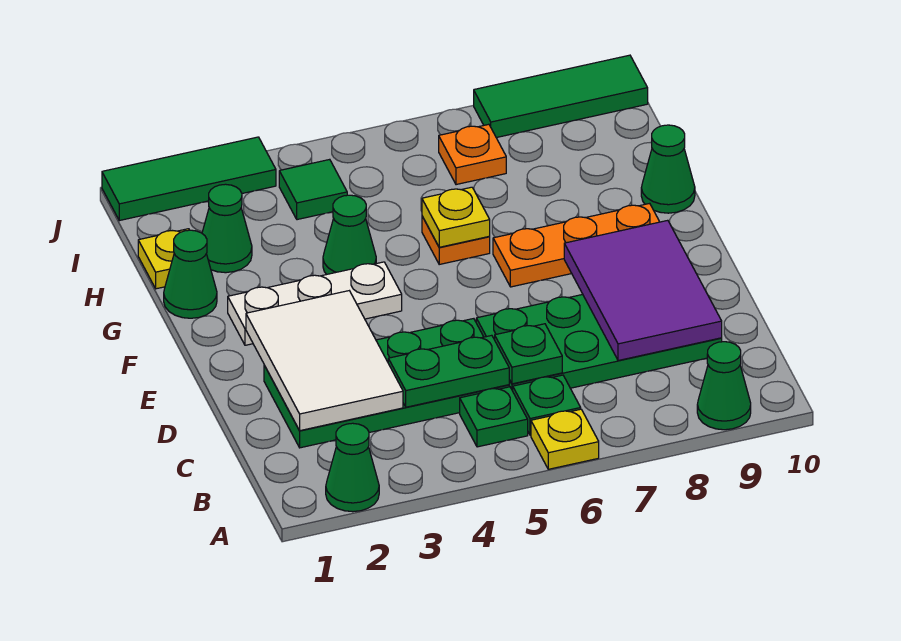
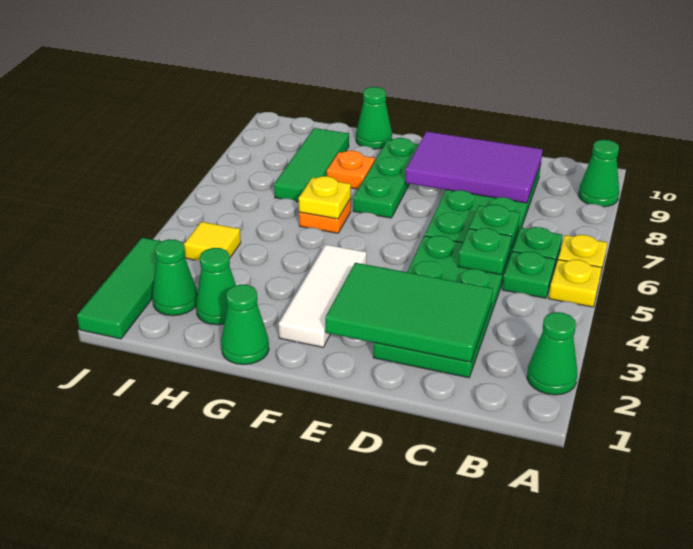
white 2x3 tile [246,291,403,431] -> green 2x3 tile [325,263,493,362]
green 1x2 plate [388,335,509,407] -> green 1x1 plate [458,228,512,275]
white 1x3 plate [228,262,402,345] -> white 1x3 tile [278,245,366,347]
orange 1x3 plate [493,203,659,287] -> green 1x3 plate [353,138,419,218]
green 1x1 cone [323,195,376,274] -> green 1x1 cone moved to [152,239,197,316]
yellow 1x1 plate [138,229,189,289] -> yellow 1x1 plate moved to [549,260,602,307]
green 1x1 tile [279,159,347,220] -> yellow 1x1 tile [184,222,241,260]
orange 1x1 plate [439,124,506,185] -> orange 1x1 plate moved to [327,151,375,189]
green 1x3 tile [474,55,648,138] -> green 1x3 tile moved to [274,128,349,202]

